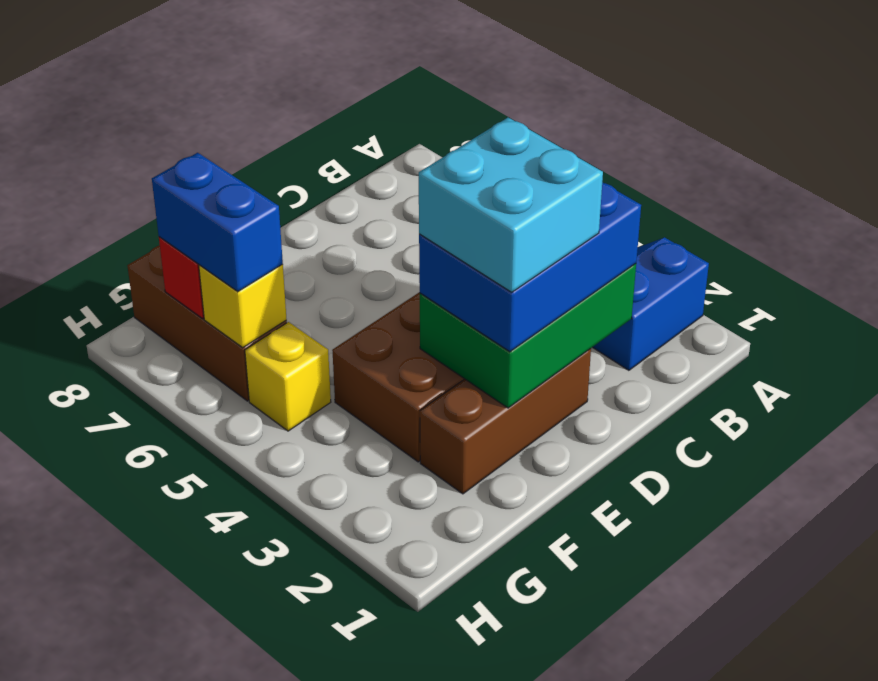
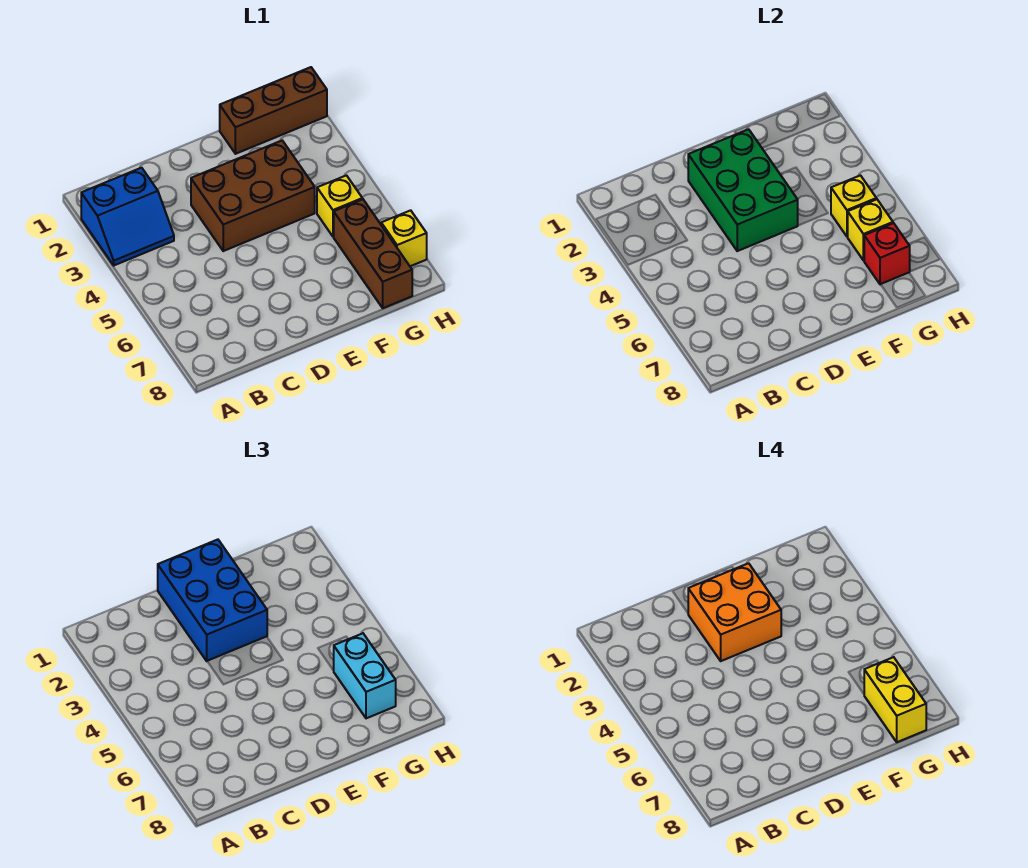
green 2x3 brick [420,264,636,408] -> green 2x3 brick turned to [688,129,798,251]
blue 2x3 brick [419,182,641,352] -> blue 2x3 brick turned to [158,540,267,661]
brown 1x3 brick [420,349,591,494] -> brown 1x3 brick moved to [220,67,327,154]
cyan 2x2 brick [419,117,603,292] -> orange 2x2 brick [688,563,781,661]
none -> yellow 1x1 brick [831,175,876,237]
blue 1x2 brick [152,153,283,292] -> cyan 1x2 brick [334,633,396,718]
none -> yellow 1x2 brick [864,657,926,742]
none -> yellow 1x1 brick [381,210,427,266]

